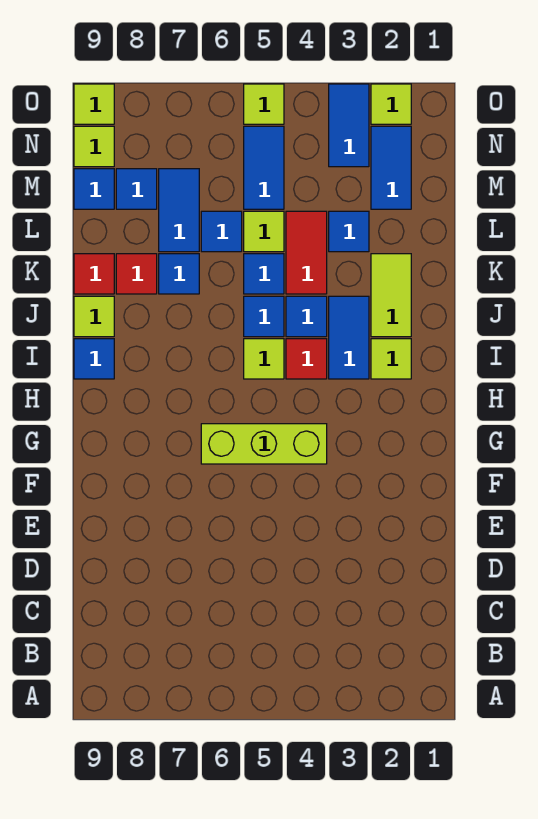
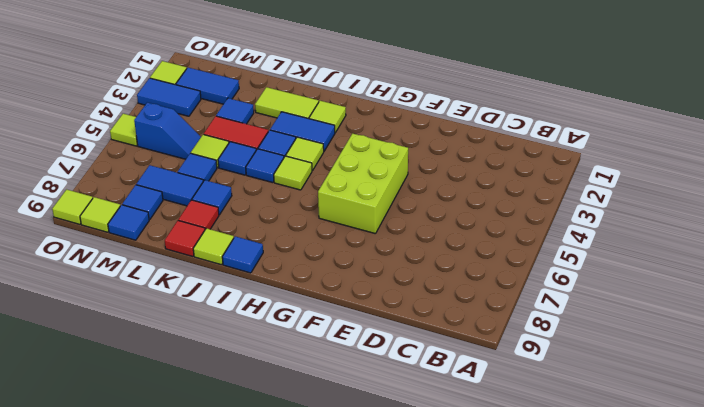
lime 1x3 brick [201,424,327,464] -> lime 2x3 brick [318,133,408,234]
red 1x1 tile [286,339,327,379] -> lime 1x1 tile [286,137,324,171]
blue 1x2 tile [244,126,284,209] -> blue 1x2 slope [134,103,201,159]

